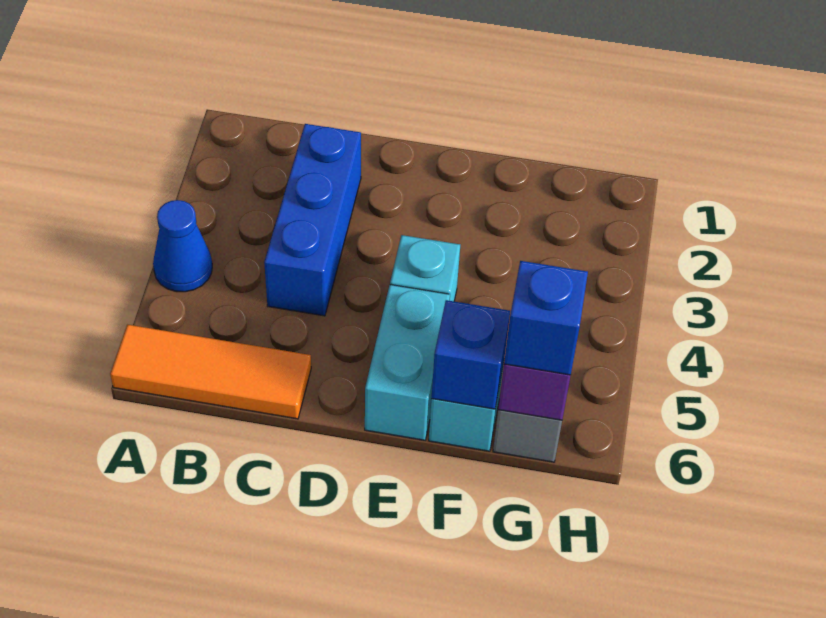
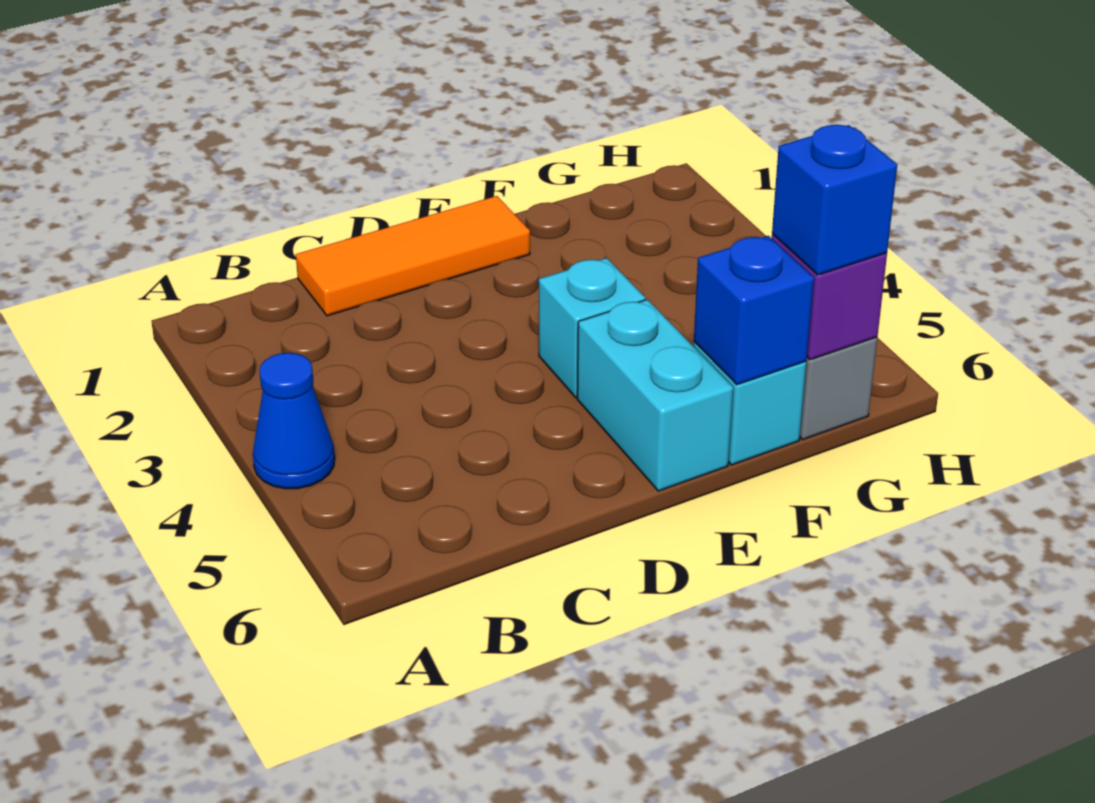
orange 1x3 tile [110,325,311,419] -> orange 1x3 tile moved to [296,196,530,316]
blue 1x3 brick [264,124,361,316] -> none

